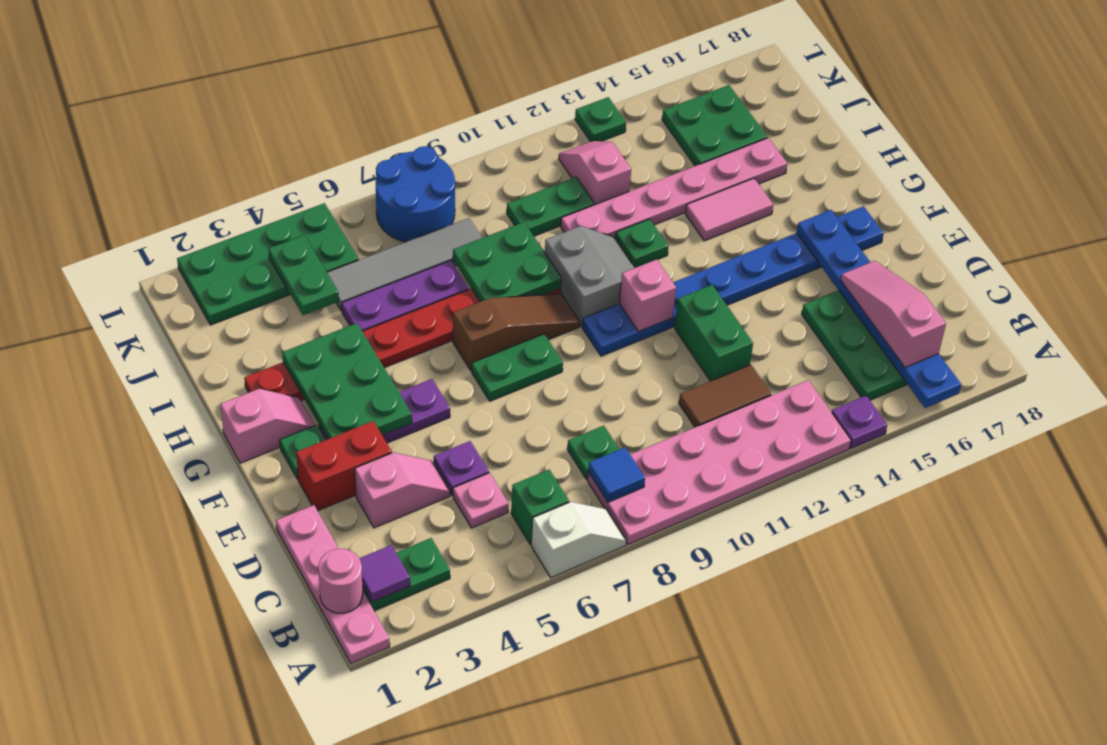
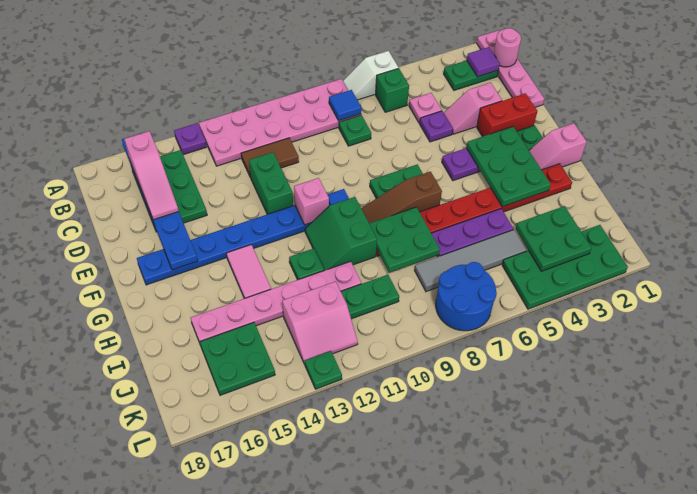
grey 2x2 slope [545,226,635,326] -> green 2x2 slope [305,197,377,270]
pink 1x2 tile [686,178,773,241] -> pink 1x2 tile turned to [226,245,271,299]
green 1x2 plate [269,235,339,315] -> green 2x2 plate [516,206,591,271]
pink 1x2 slope [559,141,631,205] -> pink 2x2 slope [282,281,358,364]

